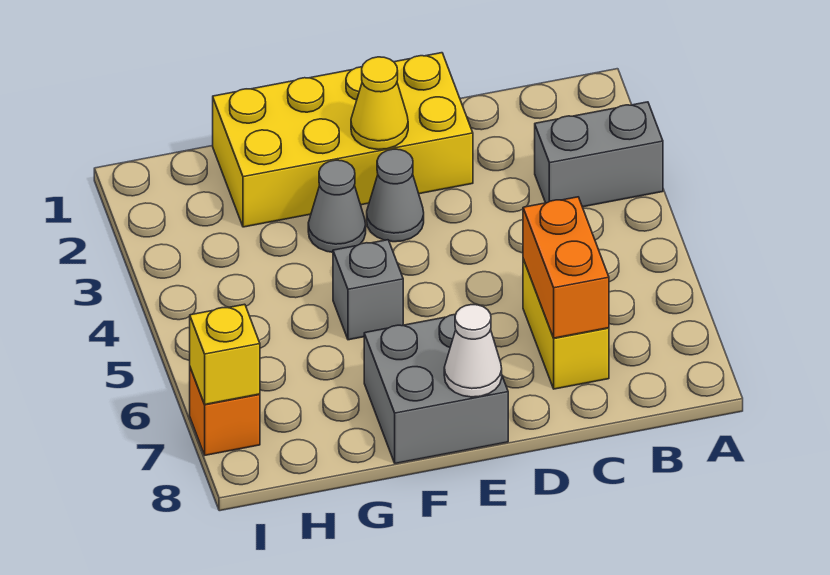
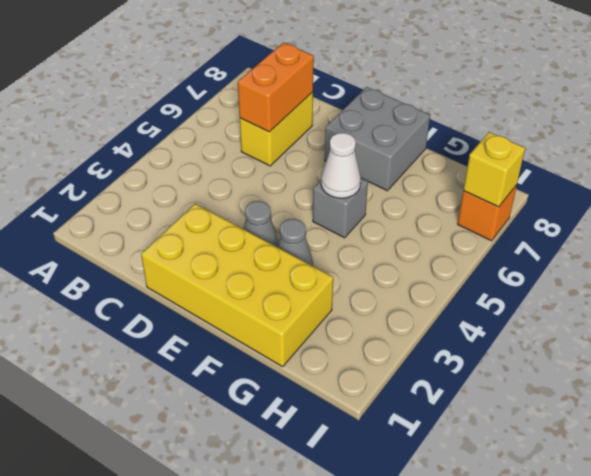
grey 1x2 brick [535,102,663,207] -> none
yellow 1x1 cone [351,57,408,149] -> none
white 1x1 cone [444,305,502,397] -> white 1x1 cone moved to [321,133,361,198]

